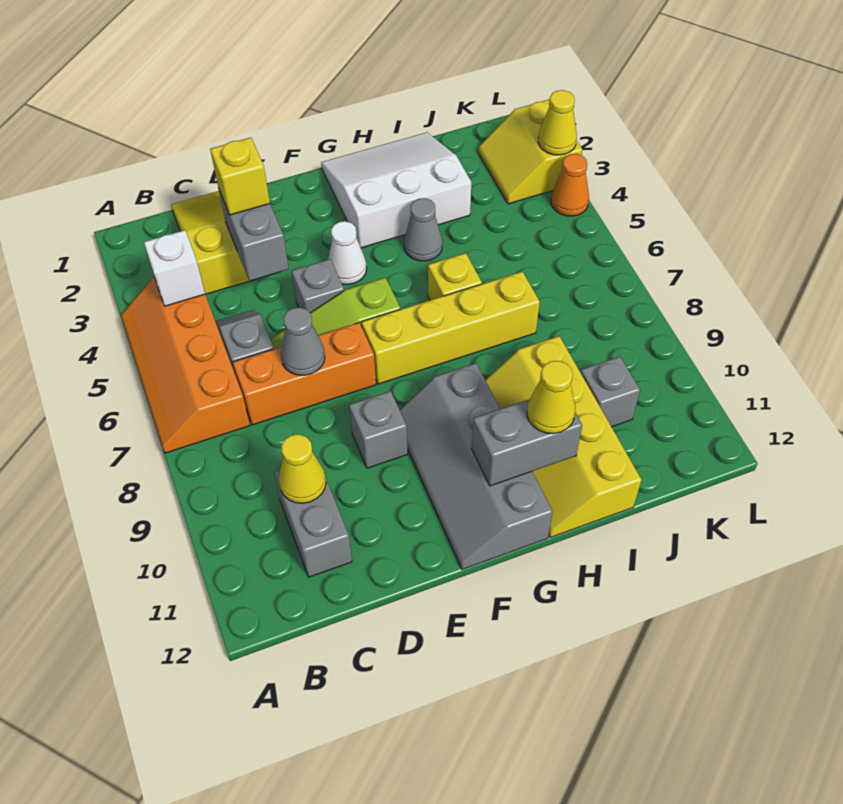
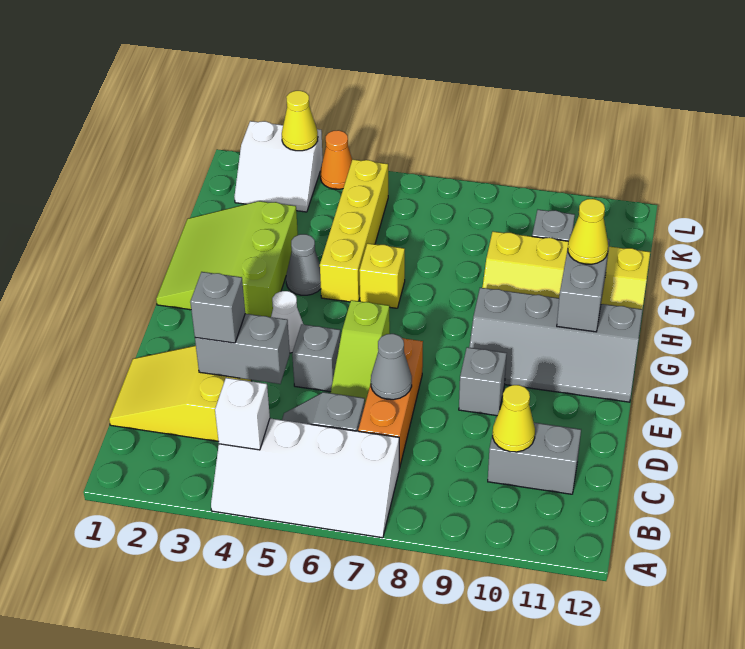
orange 2x4 slope [121,277,250,453] -> white 2x4 slope [211,418,399,538]
yellow 1x1 brick [210,138,270,215] -> grey 1x1 brick [190,272,245,343]
yellow 1x4 brick [362,272,540,384] -> yellow 1x4 brick moved to [320,159,388,302]
white 3x3 slope [321,132,471,248] -> lime 3x3 slope [156,201,298,317]
yellow 2x2 slope [478,99,582,204] -> white 2x2 slope [235,121,323,212]

